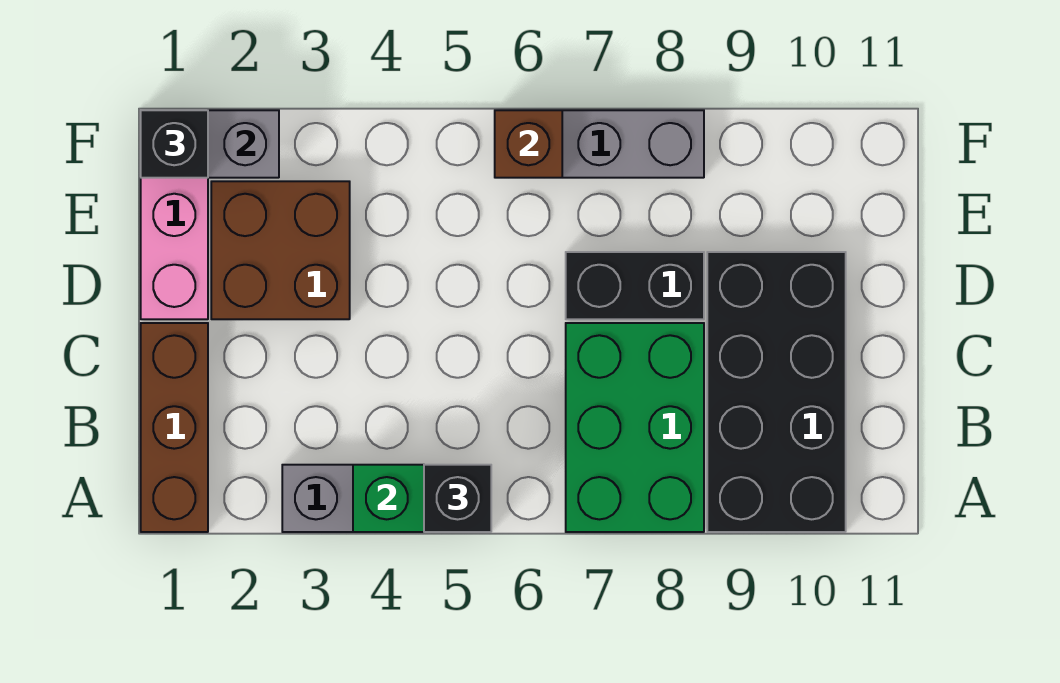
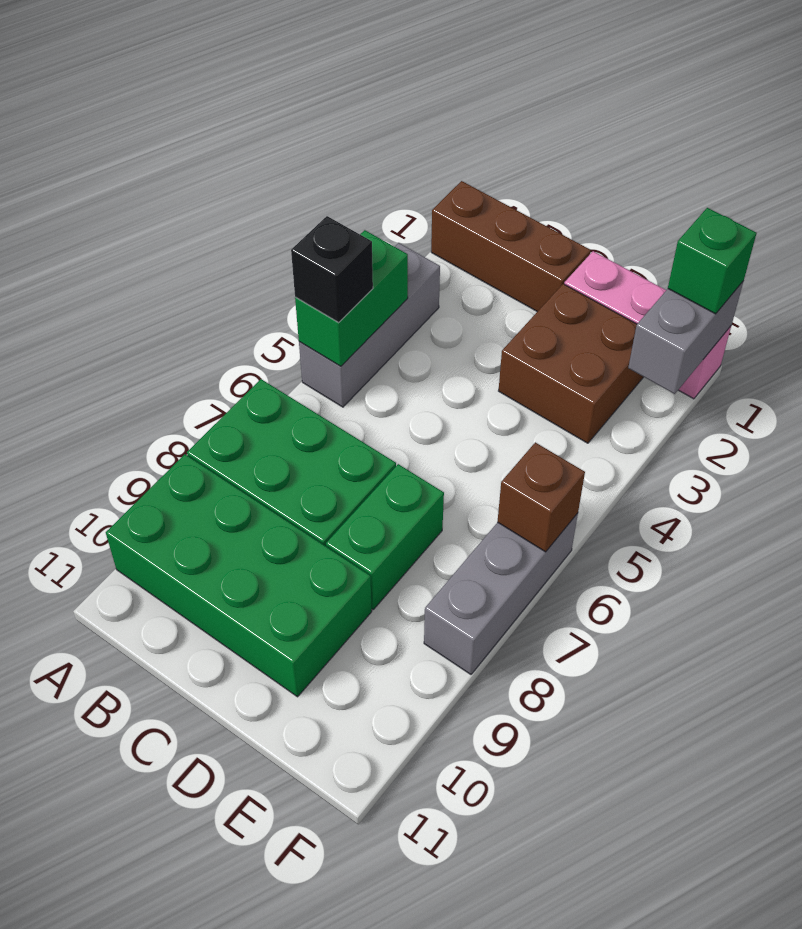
black 2x4 brick [707,252,846,532] -> green 2x4 brick [106,454,372,697]
black 1x2 brick [566,252,704,319] -> green 1x2 brick [326,464,444,609]
black 1x1 brick [141,110,208,178] -> green 1x1 brick [668,208,757,314]

